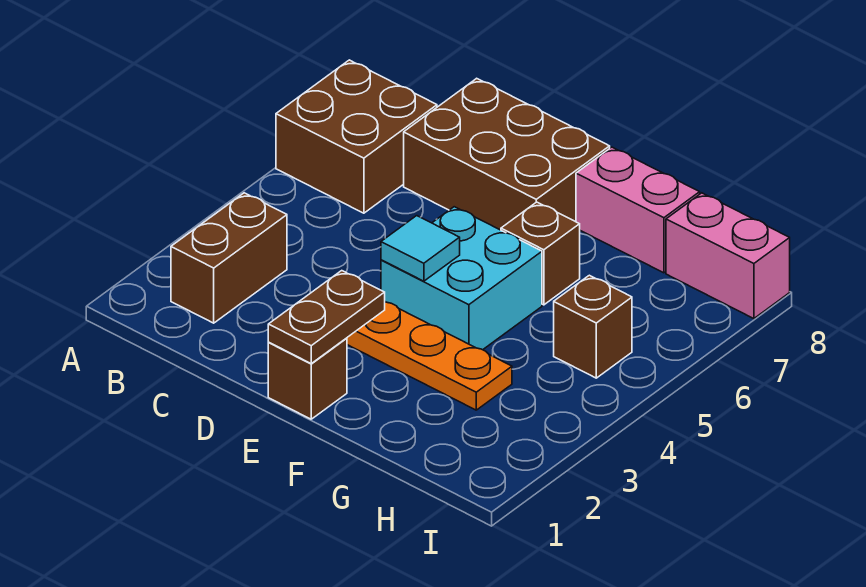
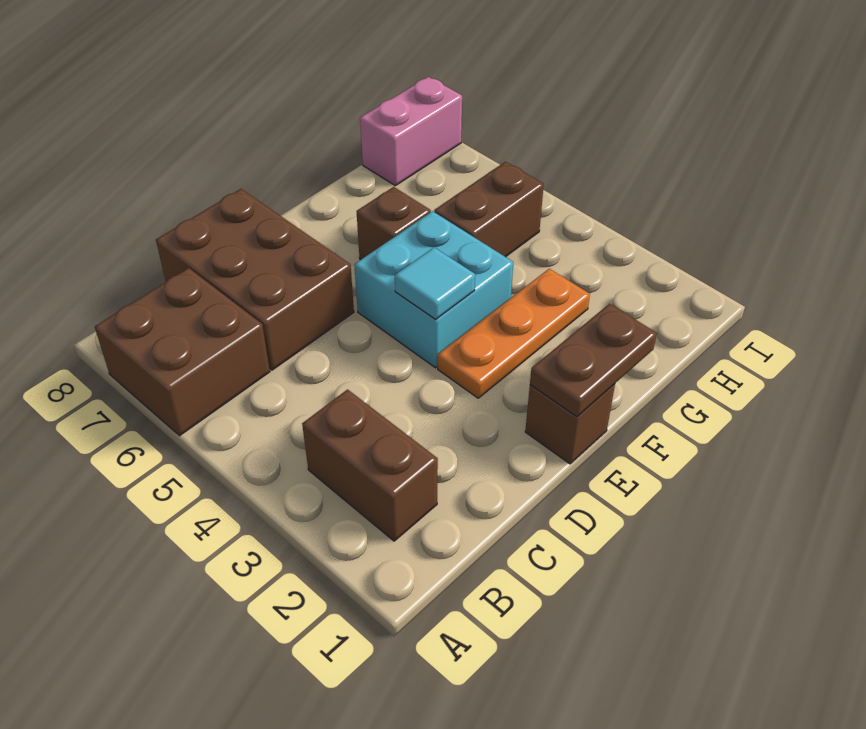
brown 2x3 brick [404,78,610,230] -> brown 2x3 brick turned to [156,189,354,370]
brown 1x2 plate [268,271,385,363] -> brown 1x2 plate turned to [530,304,657,417]
pink 1x2 brick [576,147,700,273] -> none
brown 1x1 brick [554,275,632,378] -> brown 1x2 brick [434,162,544,257]

